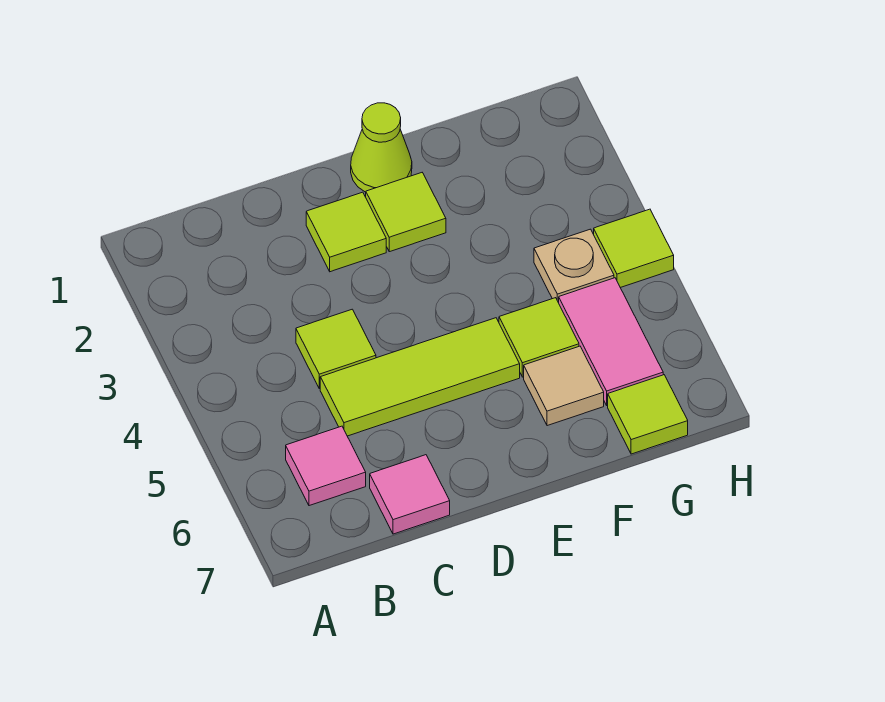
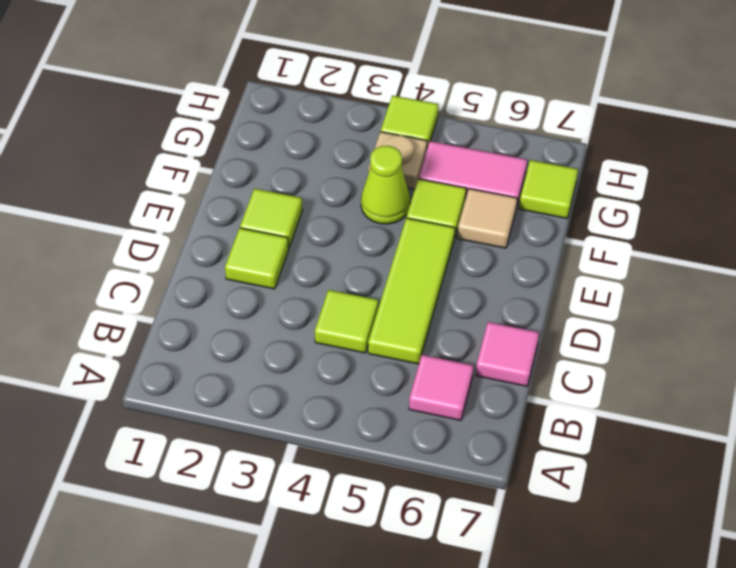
lime 1x1 cone [351,103,412,192] -> lime 1x1 cone moved to [361,146,410,224]

